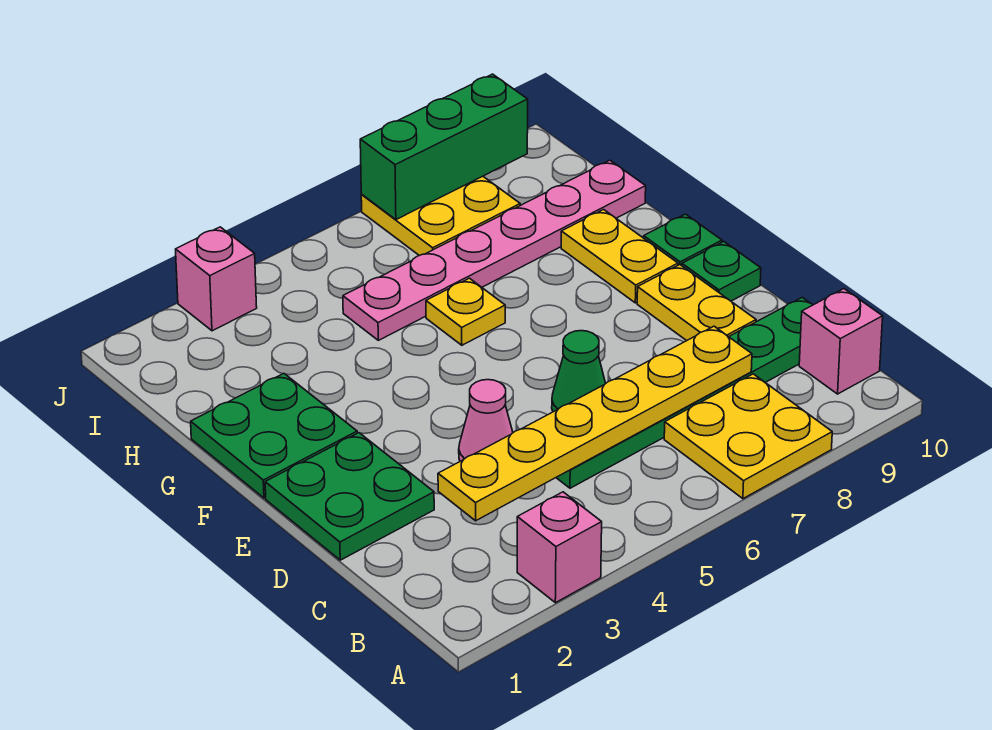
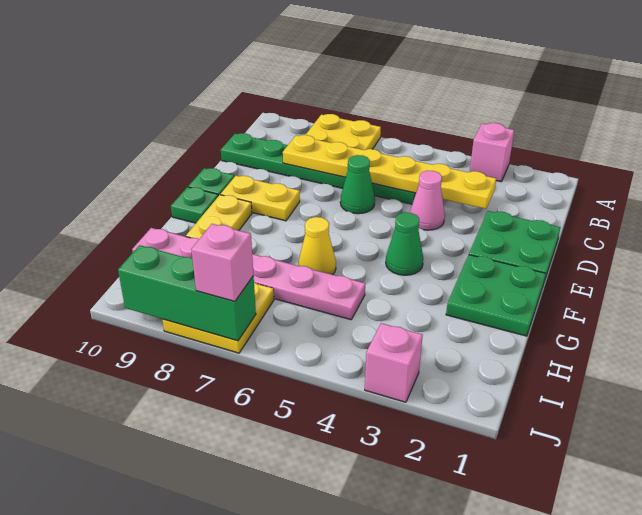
pink 1x1 brick [799,289,883,394] -> pink 1x1 brick moved to [191,224,254,301]
yellow 1x2 plate [637,265,756,341] -> yellow 1x2 plate turned to [221,176,300,221]
none -> green 1x1 cone [386,213,423,275]
yellow 1x1 plate [426,278,505,345] -> yellow 1x1 cone [298,217,336,275]

